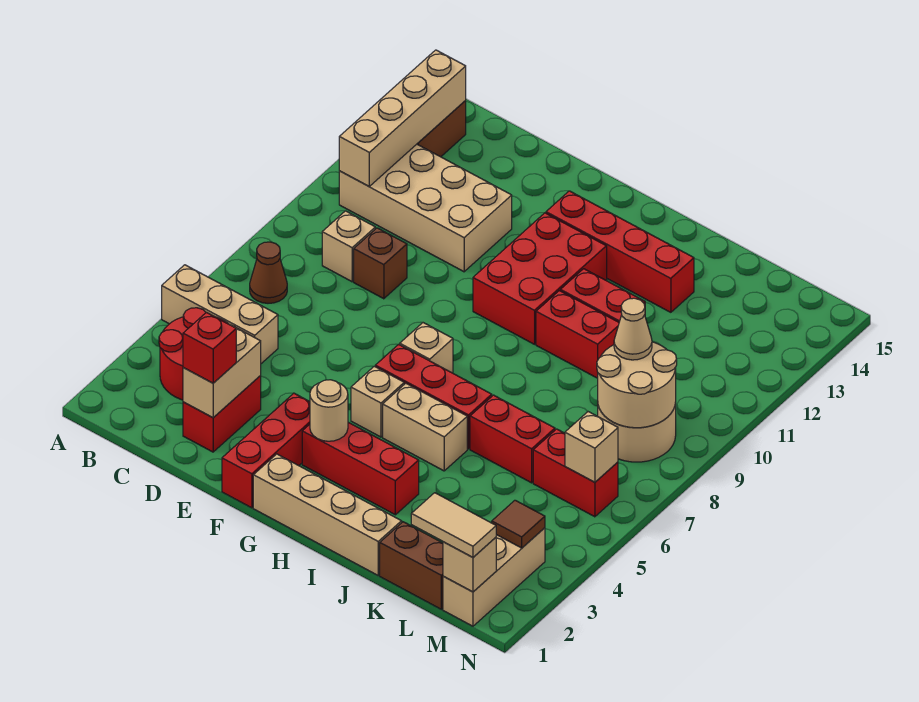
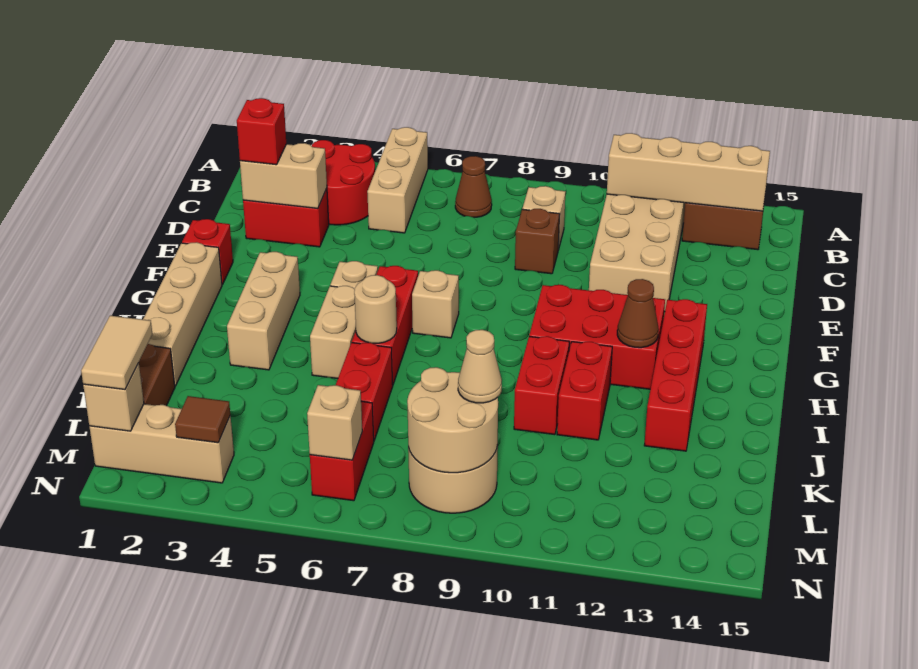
red 1x3 brick [222,393,310,508] -> red 1x1 brick [182,219,233,285]
red 1x3 brick [302,422,419,515] -> tan 1x3 brick [227,252,300,370]
tan 1x1 round brick [310,380,348,441] -> tan 1x1 round brick moved to [354,275,397,343]
none -> brown 1x1 cone [617,279,659,348]

